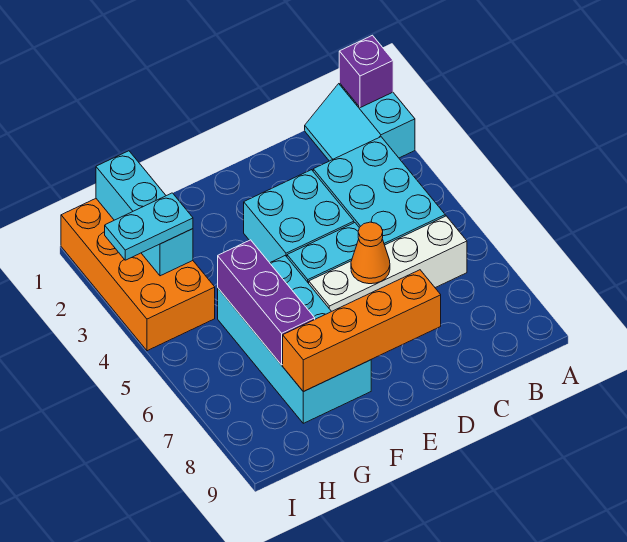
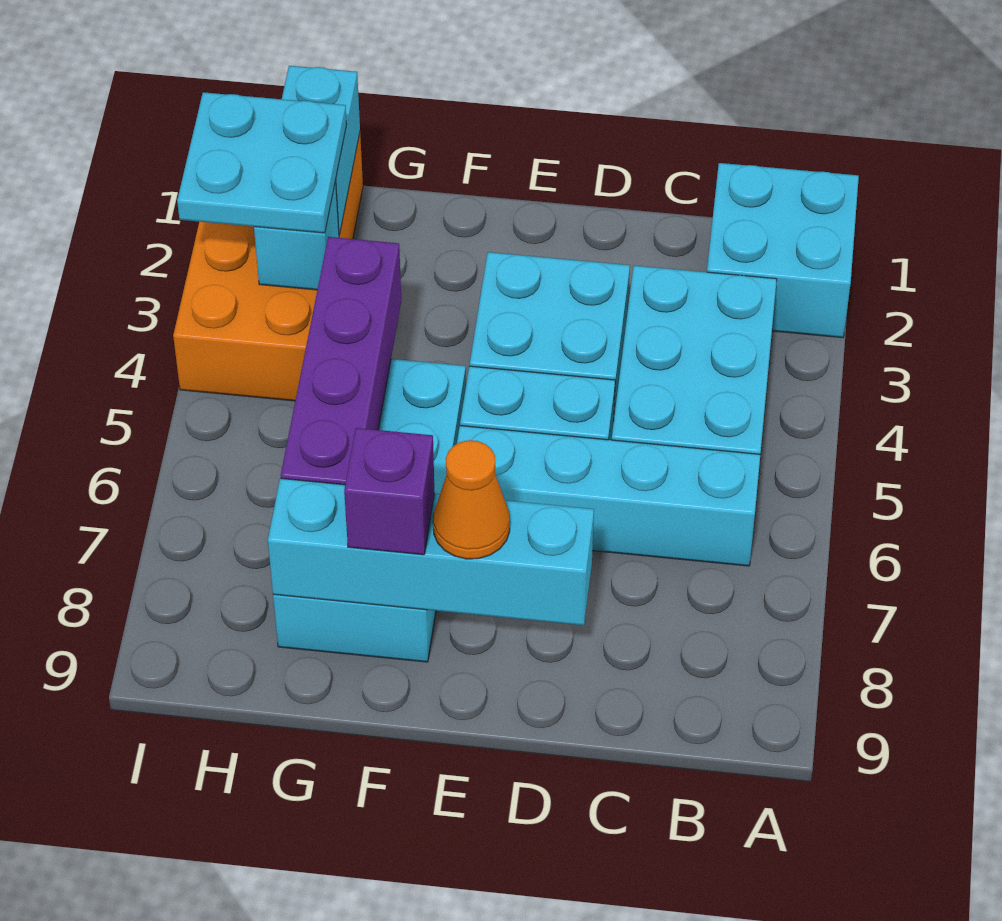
cyan 2x2 slope [305,83,415,161] -> cyan 2x2 brick [707,163,859,338]
purple 1x1 brick [339,35,393,108] -> purple 1x1 brick moved to [344,428,435,555]
white 1x4 brick [309,216,467,311] -> cyan 1x4 brick [457,426,760,566]
orange 1x1 cone [351,222,390,284] -> orange 1x1 cone moved to [433,440,510,559]
orange 1x4 brick [283,270,441,392] -> cyan 1x4 brick [268,478,594,625]
purple 1x3 brick [218,240,315,365] -> purple 1x4 brick [281,237,401,485]
cyan 1x2 plate [105,193,193,260] -> cyan 2x2 plate [177,92,347,233]

